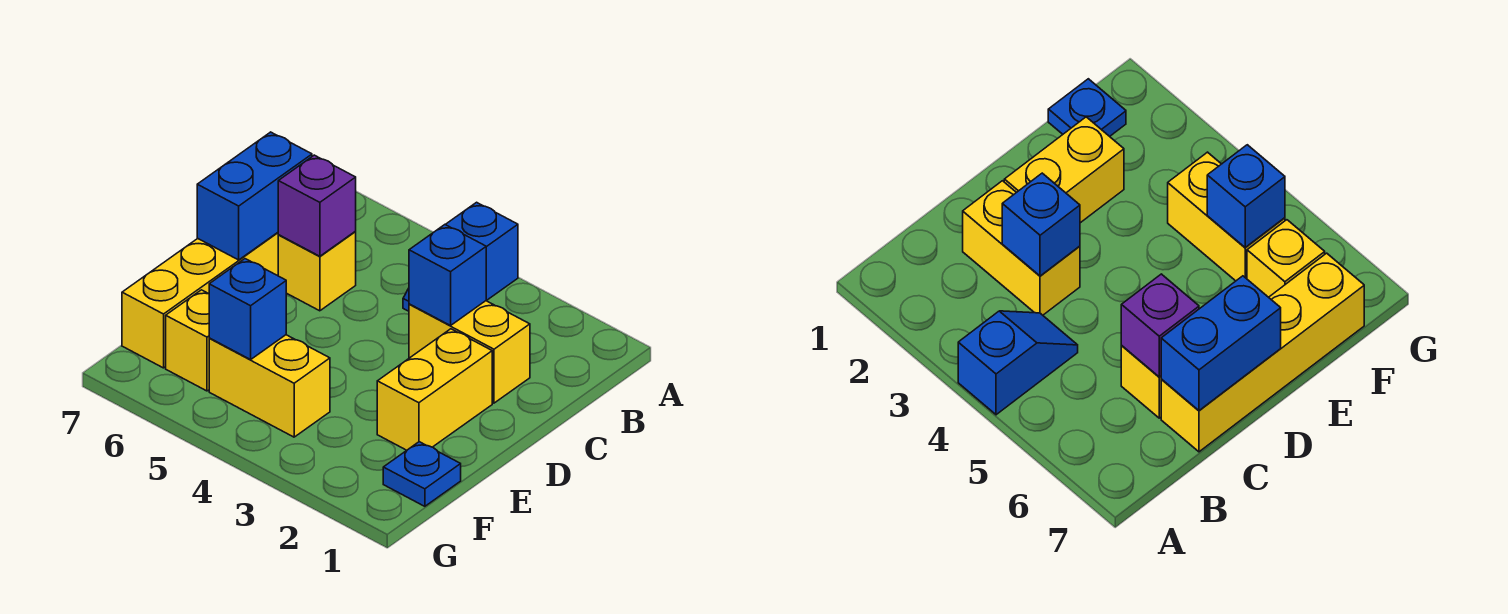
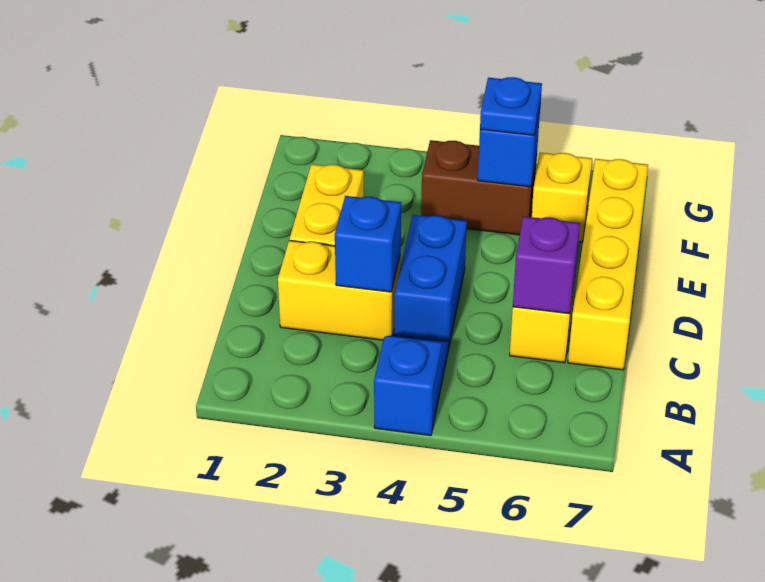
blue 1x2 brick [197,132,312,260] -> blue 1x2 brick moved to [394,215,467,345]
blue 1x1 plate [383,442,461,506] -> blue 1x1 plate moved to [480,77,542,135]
yellow 1x2 brick [209,335,330,437] -> brown 1x2 brick [421,140,537,235]

